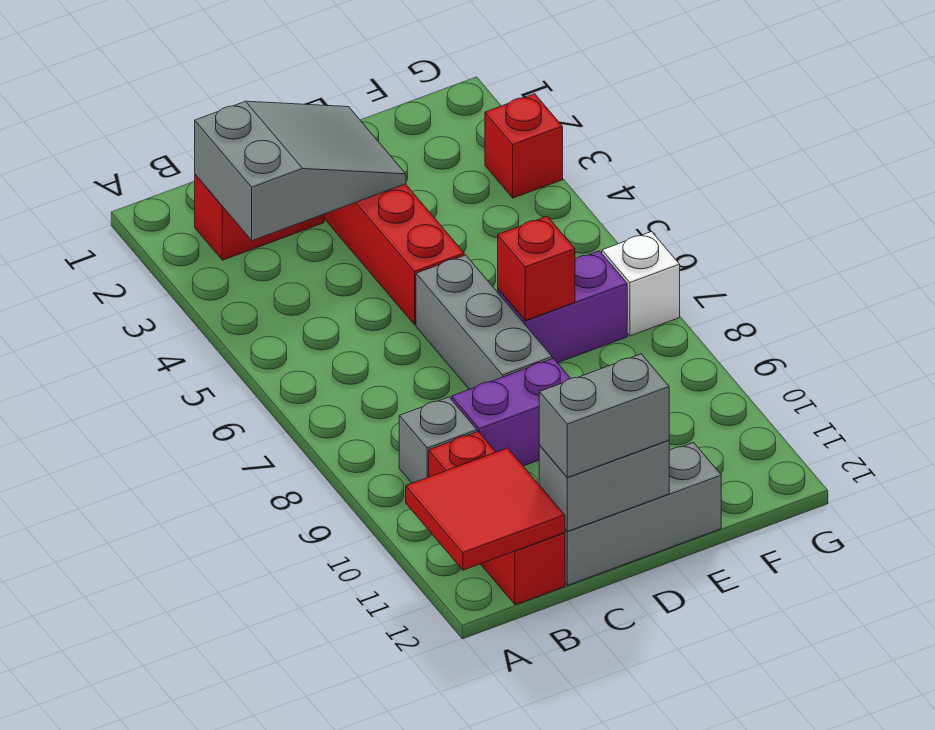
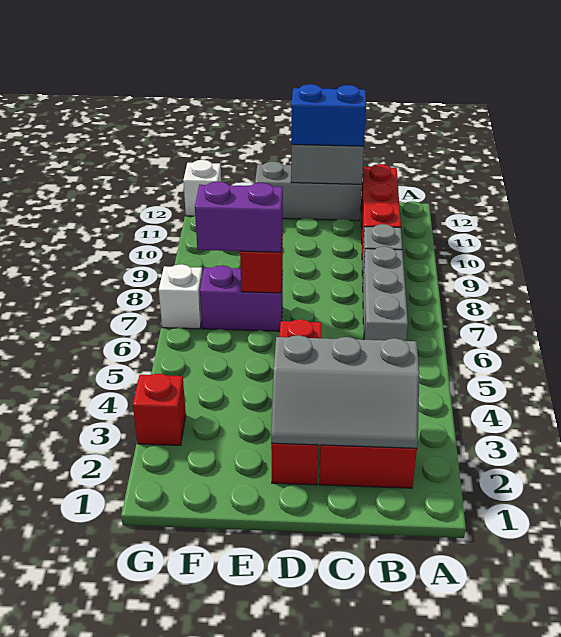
red 2x2 tile [406,448,565,570] -> none
grey 2x3 slope [195,101,406,241] -> grey 2x3 slope turned to [271,335,419,448]
purple 1x2 brick [452,359,571,466] -> purple 1x2 brick moved to [195,182,283,252]
grey 1x2 brick [539,354,669,478] -> blue 1x2 brick [291,84,366,146]
grey 1x3 brick [416,255,552,389] -> grey 1x3 brick moved to [363,246,408,341]
none -> white 1x1 brick [183,160,221,216]

